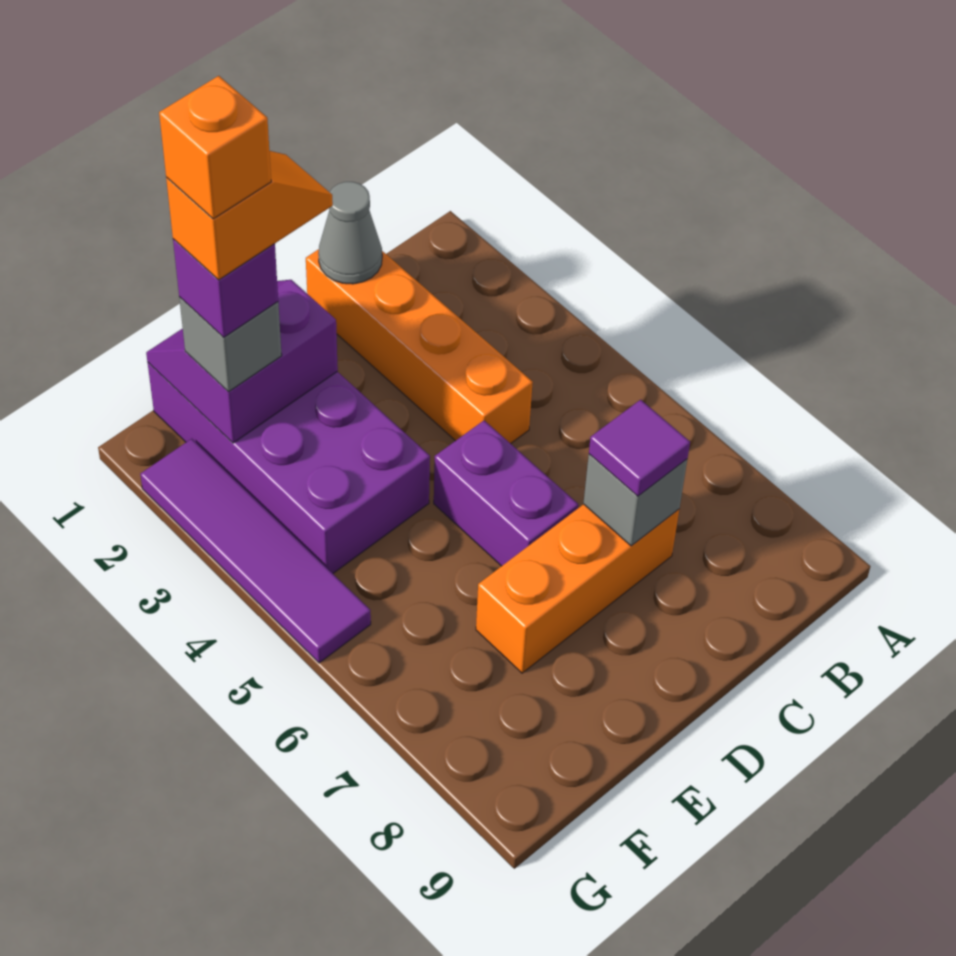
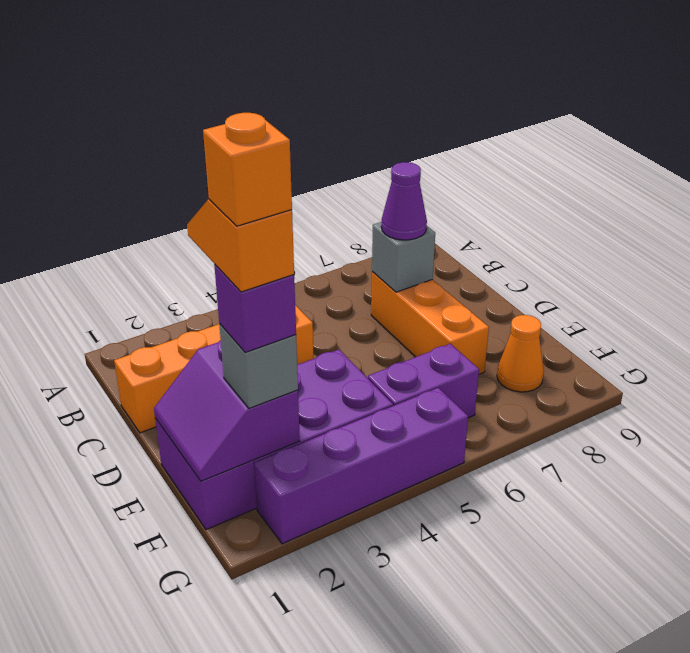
grey 1x1 cone [318,182,382,284] -> none
purple 1x1 tile [589,400,690,496] -> purple 1x1 cone [381,162,427,240]
purple 1x2 brick [434,421,578,566] -> purple 1x2 brick moved to [368,344,479,418]
none -> orange 1x1 cone [497,315,544,392]
purple 1x4 tile [140,439,371,663] -> purple 1x4 brick [254,388,468,544]

